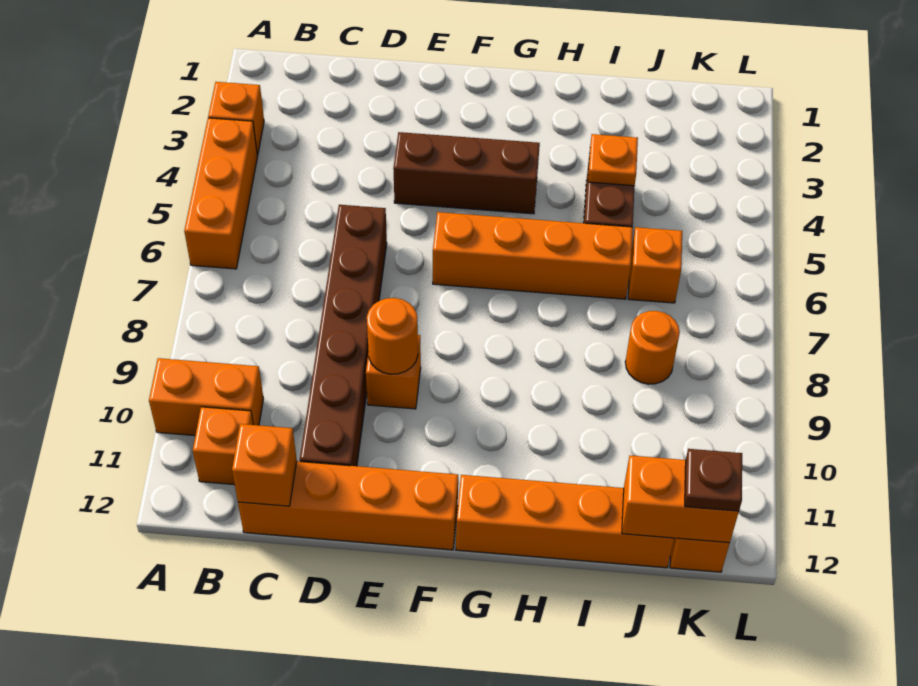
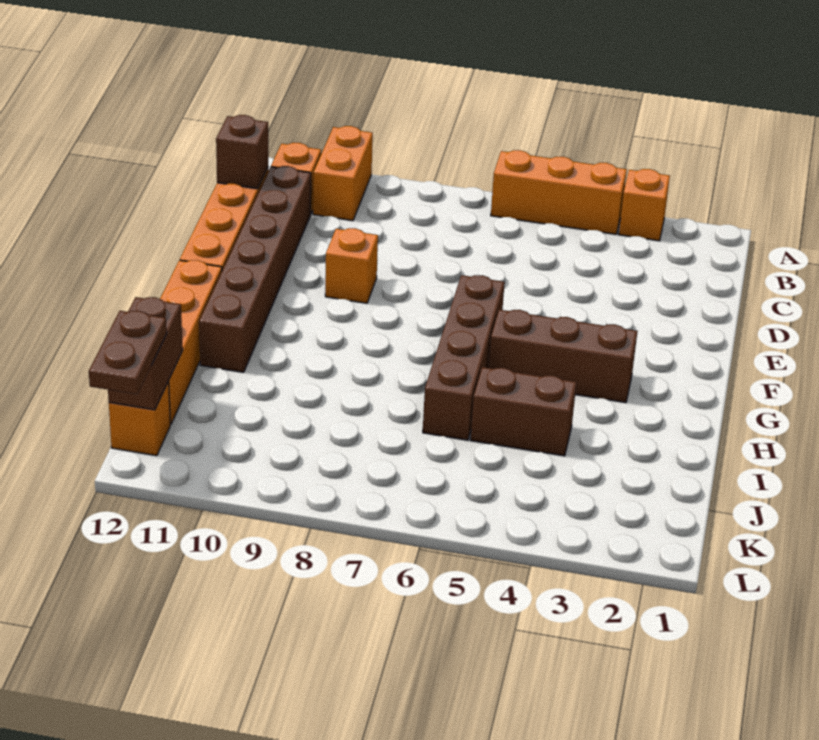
orange 1x1 brick [232,424,297,506] -> brown 1x1 brick [216,115,268,189]
brown 1x6 brick [300,205,387,466] -> brown 1x6 brick turned to [199,166,311,372]
brown 1x3 brick [393,132,540,214] -> brown 1x3 brick turned to [489,310,638,403]
orange 1x1 round brick [367,298,418,374] -> none
orange 1x4 brick [433,212,633,299] -> brown 1x4 brick [423,275,505,440]
orange 1x1 plate [588,134,638,186] -> none
orange 1x1 brick [628,227,682,303] -> none
orange 1x1 round brick [625,311,680,384] -> none
orange 1x2 brick [622,456,739,543] -> brown 1x2 brick [108,297,183,410]
brown 1x1 plate [685,449,742,511] -> brown 1x2 plate [89,311,167,394]

